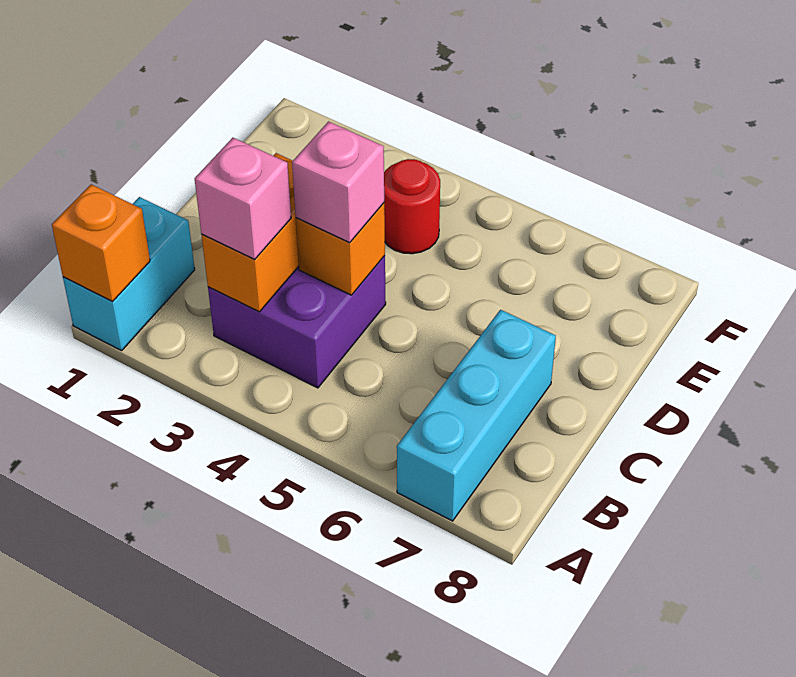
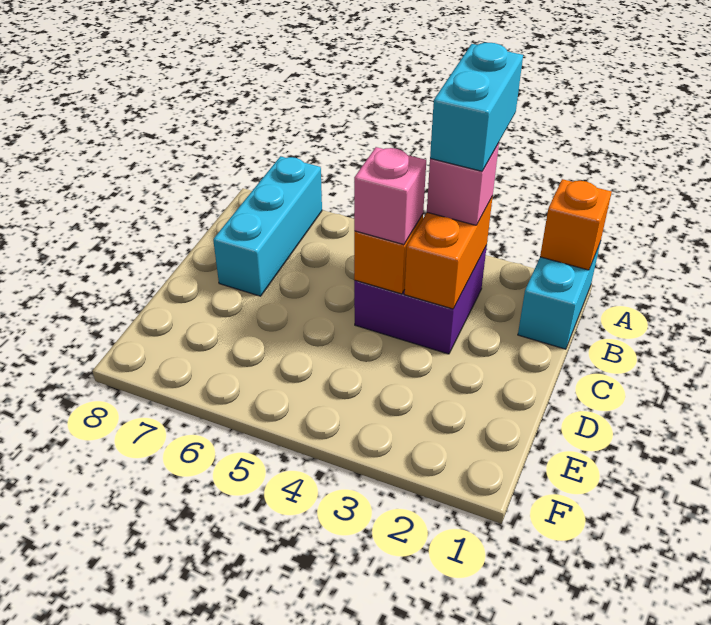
none -> cyan 1x2 brick [430,43,523,171]
red 1x1 round brick [384,159,440,254] -> none

